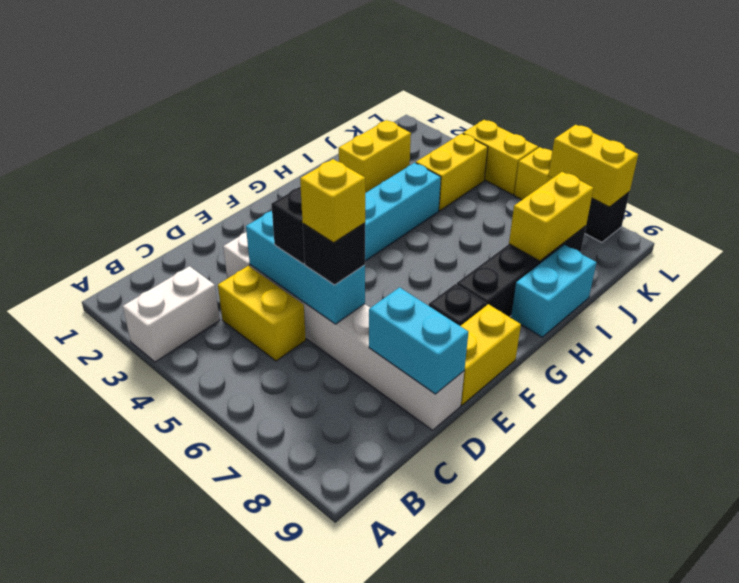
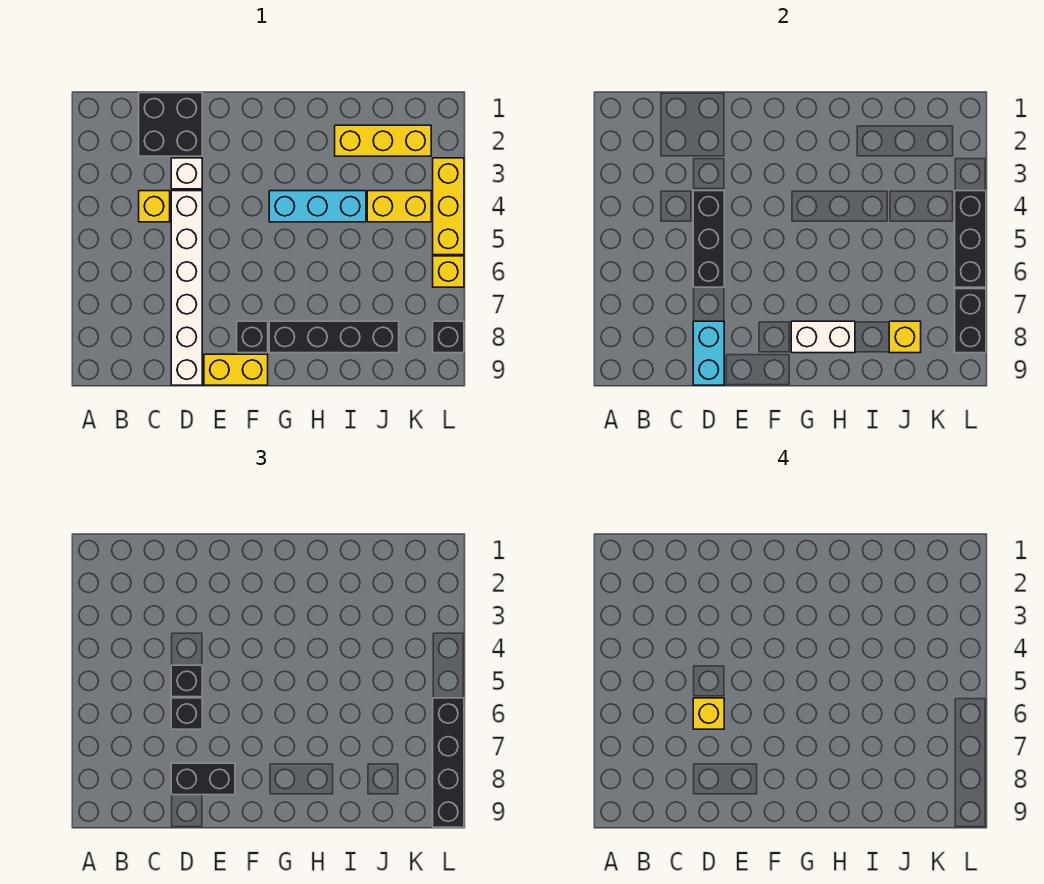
white 1x2 brick [123,266,220,362] -> white 1x2 brick moved to [791,321,855,353]
none -> black 2x2 brick [139,93,202,156]
yellow 1x2 brick [218,266,306,361] -> yellow 1x1 brick [139,191,170,222]
cyan 1x3 brick [246,211,365,324] -> black 1x3 brick [693,191,724,287]
none -> black 1x2 brick [171,763,235,795]
cyan 1x2 brick [511,245,596,337] -> none
yellow 1x2 brick [339,120,411,193] -> yellow 1x3 brick [335,125,431,156]
yellow 1x2 brick [509,172,594,261] -> yellow 1x1 brick [889,321,921,353]
yellow 1x2 brick [463,120,538,195] -> yellow 1x3 brick [433,158,464,255]
none -> black 1x3 brick [955,191,986,287]
none -> black 1x4 brick [433,698,464,827]
yellow 1x2 brick [548,125,638,207] -> black 1x2 brick [955,289,986,353]

